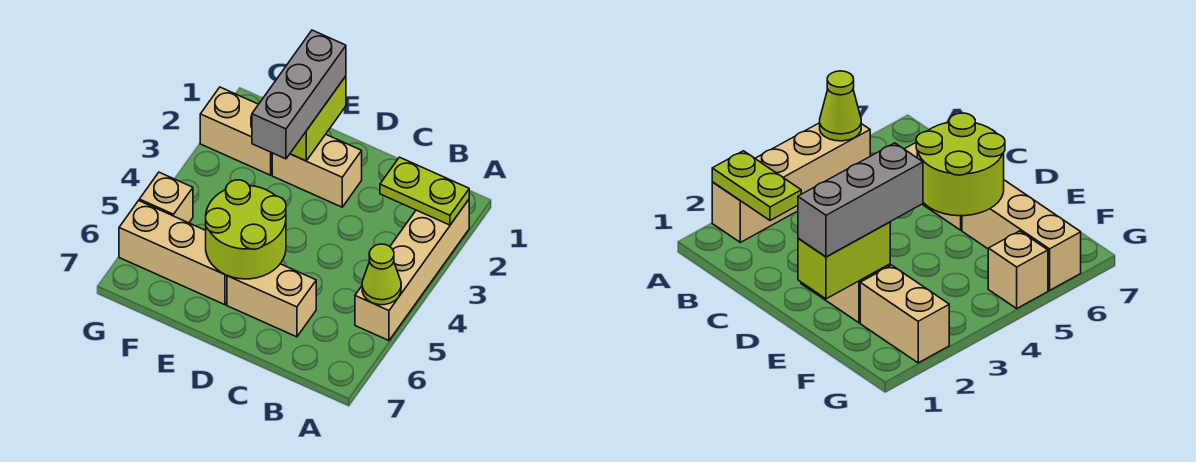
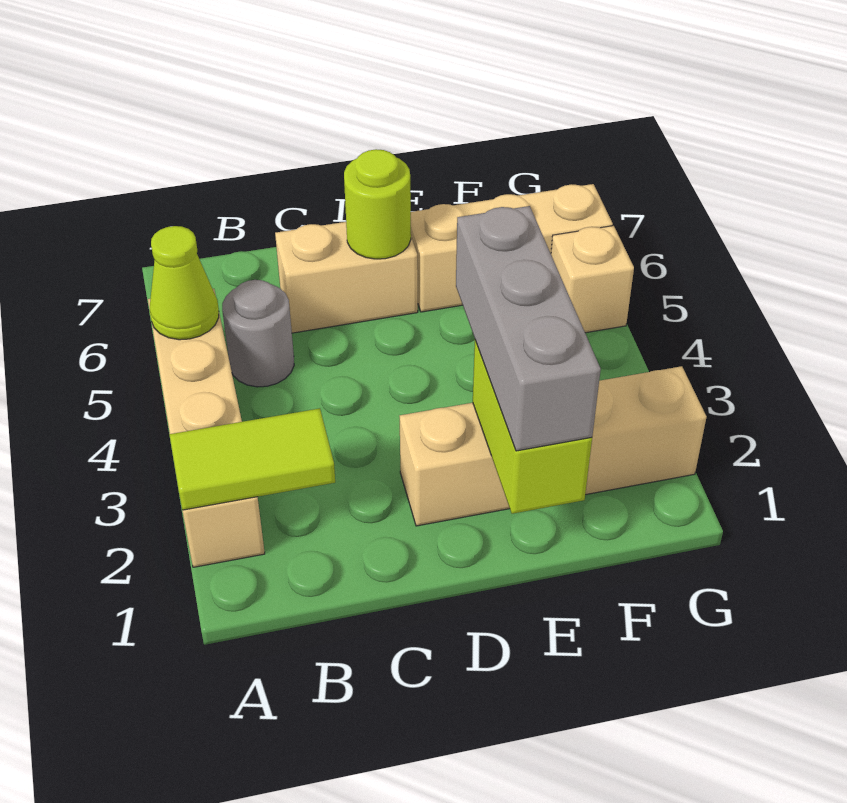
lime 1x2 plate [380,157,469,225] -> lime 1x2 tile [169,408,335,510]
none -> grey 1x1 round brick [222,280,294,387]
lime 2x2 round brick [206,180,286,279] -> lime 1x1 round brick [344,149,411,259]

